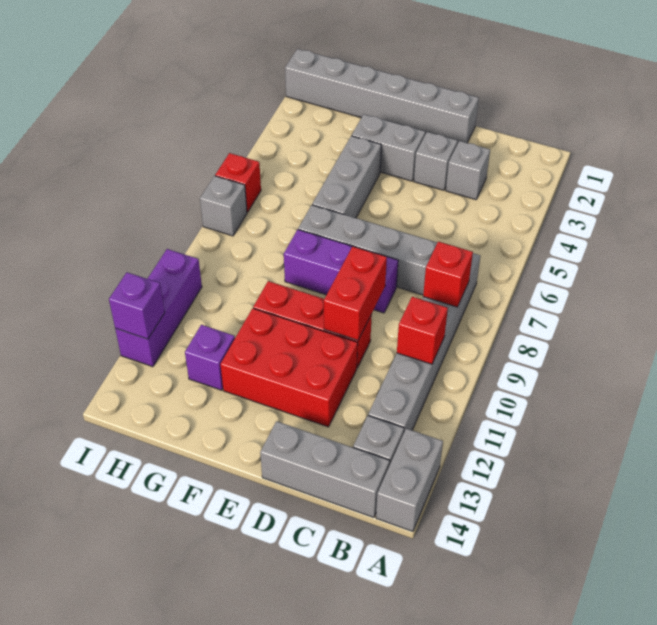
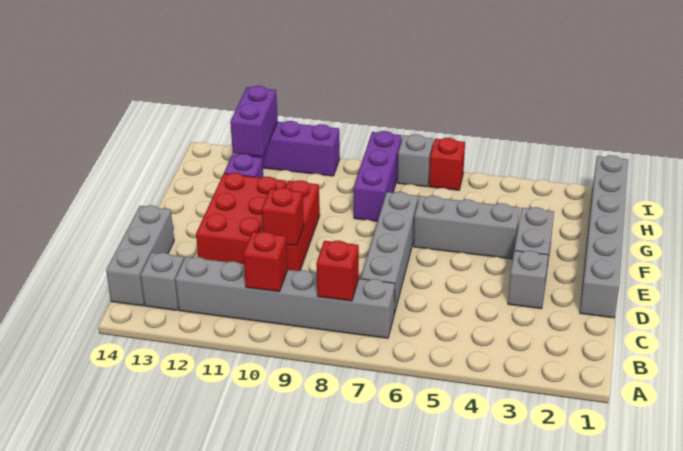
grey 1x2 brick [376,429,443,532] -> none
grey 1x1 brick [446,141,490,200] -> none
purple 1x3 brick [284,230,398,313] -> purple 1x3 brick moved to [354,131,402,221]
red 1x2 brick [324,246,387,340] -> red 1x1 brick [262,188,304,246]
purple 1x1 brick [109,272,165,339] -> purple 1x2 brick [230,86,278,157]

